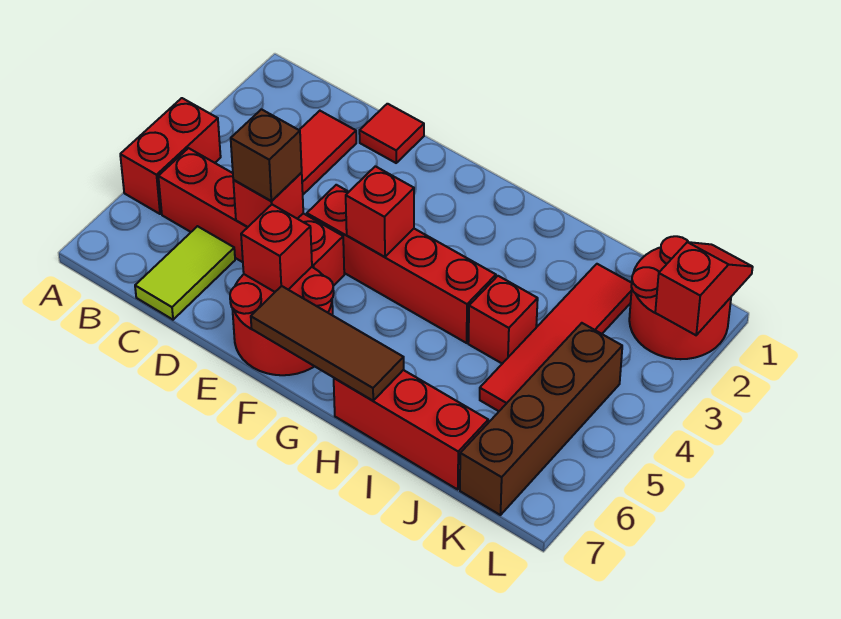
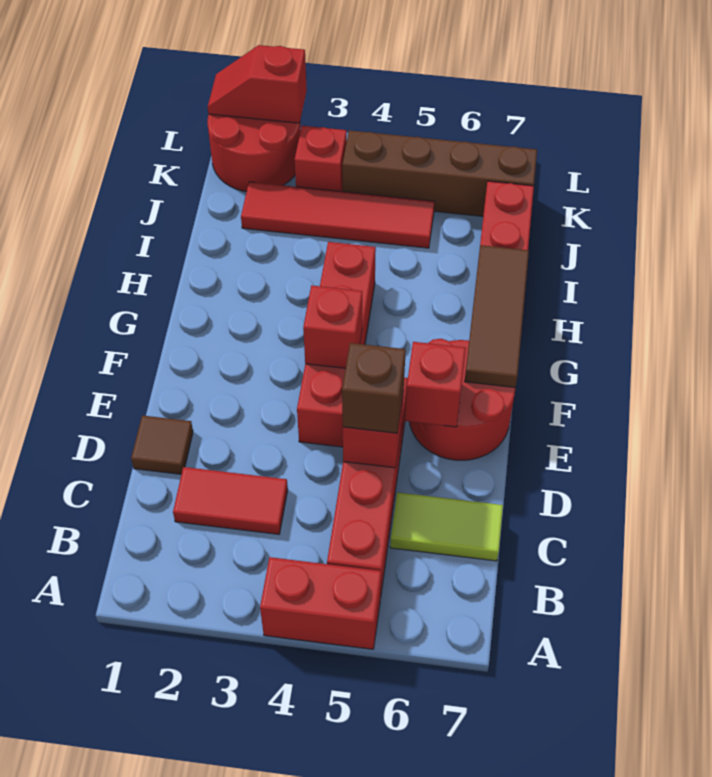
red 1x1 tile [359,104,424,163] -> brown 1x1 tile [131,415,193,474]
red 1x1 brick [468,276,538,364] -> red 1x1 brick moved to [295,126,347,192]

